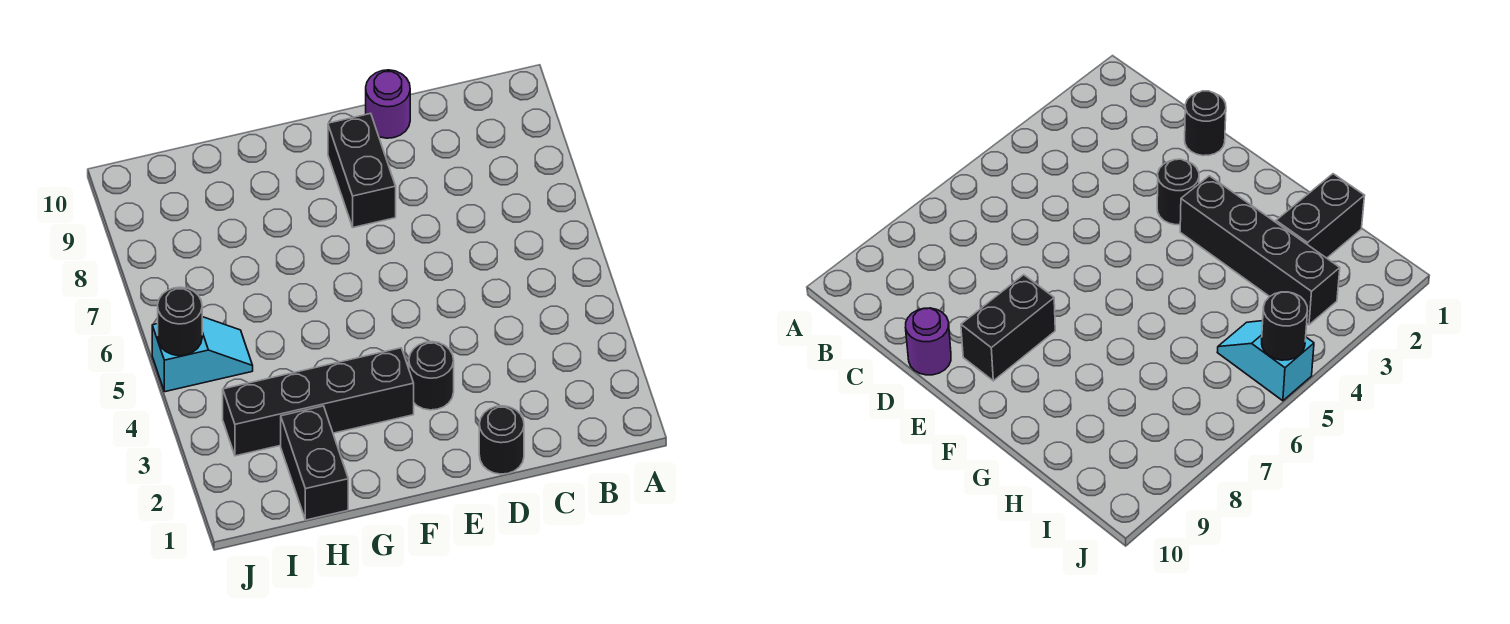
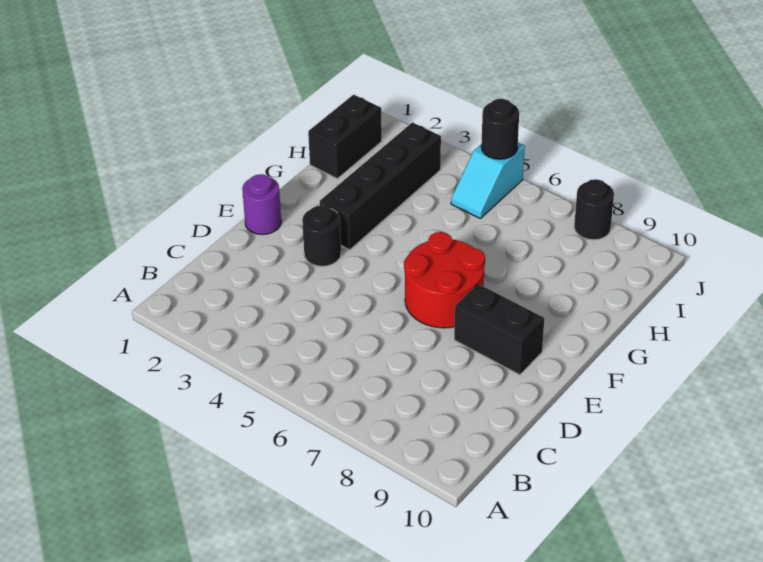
black 1x1 round brick [479,406,524,474] -> black 1x1 round brick moved to [574,179,614,240]
purple 1x1 round brick [366,70,410,138] -> purple 1x1 round brick moved to [242,174,281,235]
none -> red 2x2 round brick [404,232,485,328]
black 1x2 brick [281,406,348,520] -> black 1x2 brick turned to [308,95,382,178]

